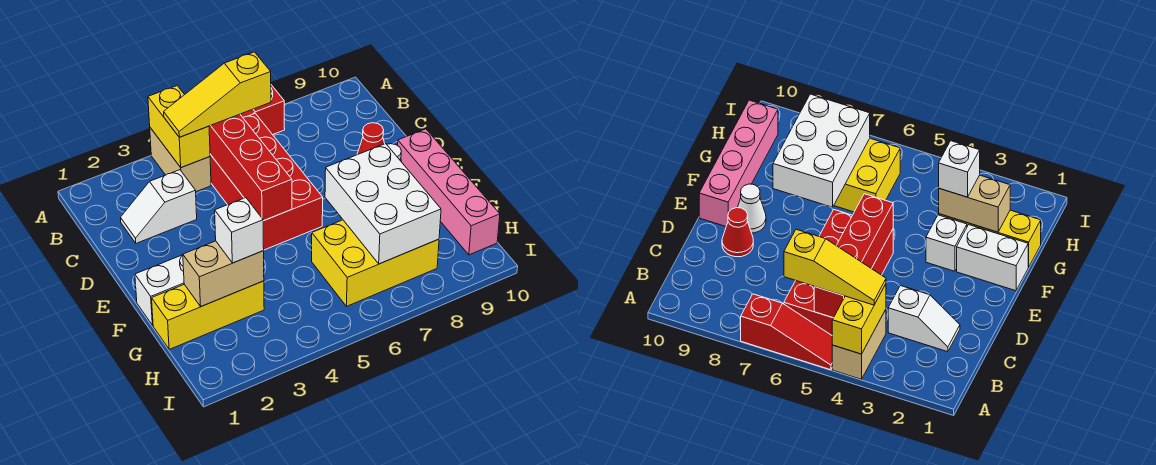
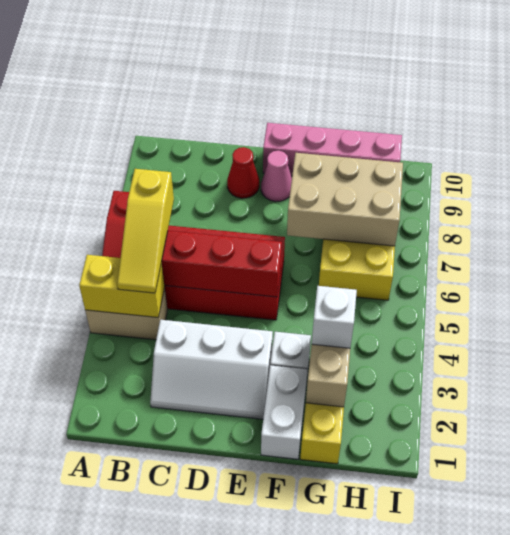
white 1x2 slope [121,170,197,243] -> white 2x3 slope [150,320,273,419]
white 1x1 cone [737,184,766,233] -> pink 1x1 cone [261,151,292,202]
white 2x3 brick [325,144,441,264] -> tan 2x3 brick [287,153,403,246]

